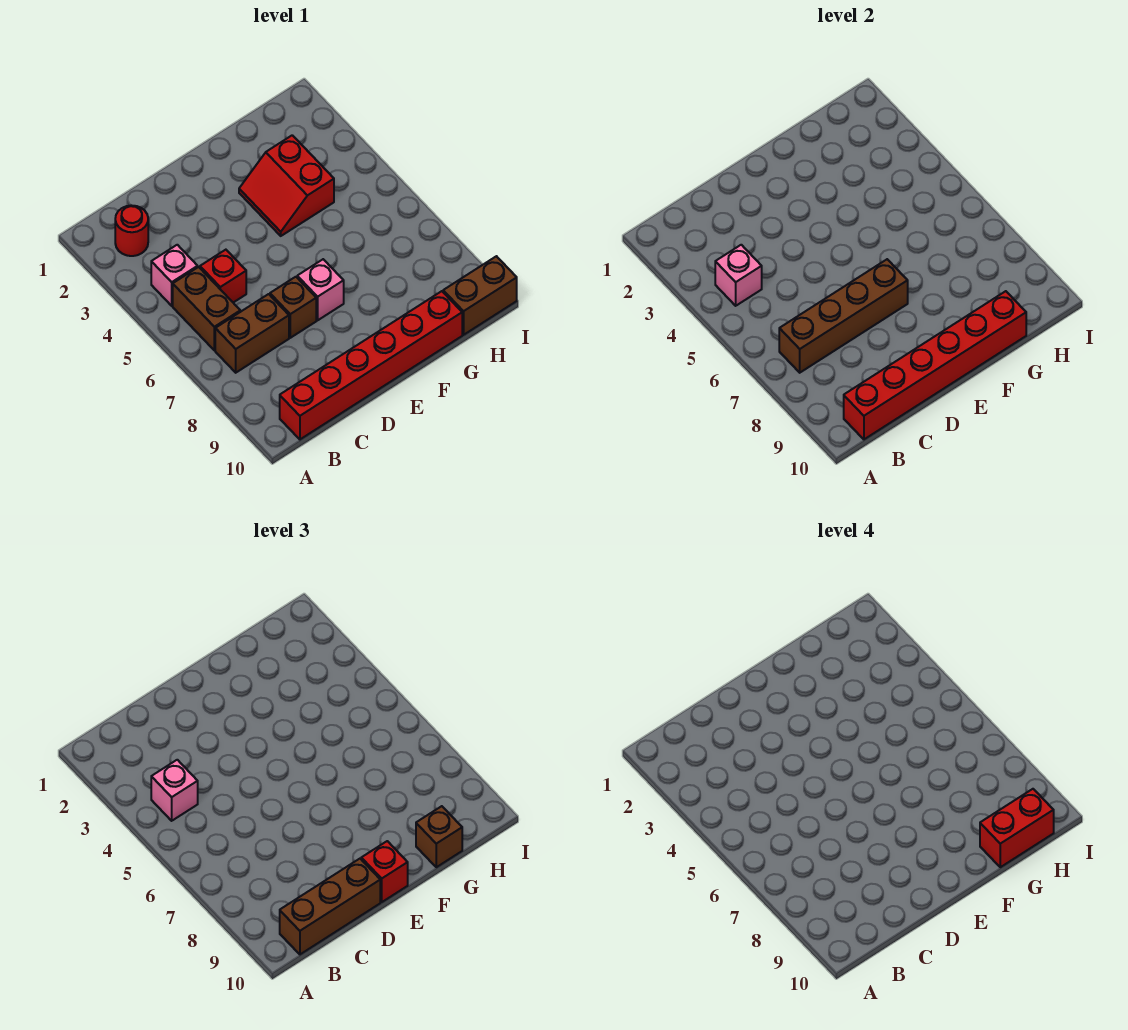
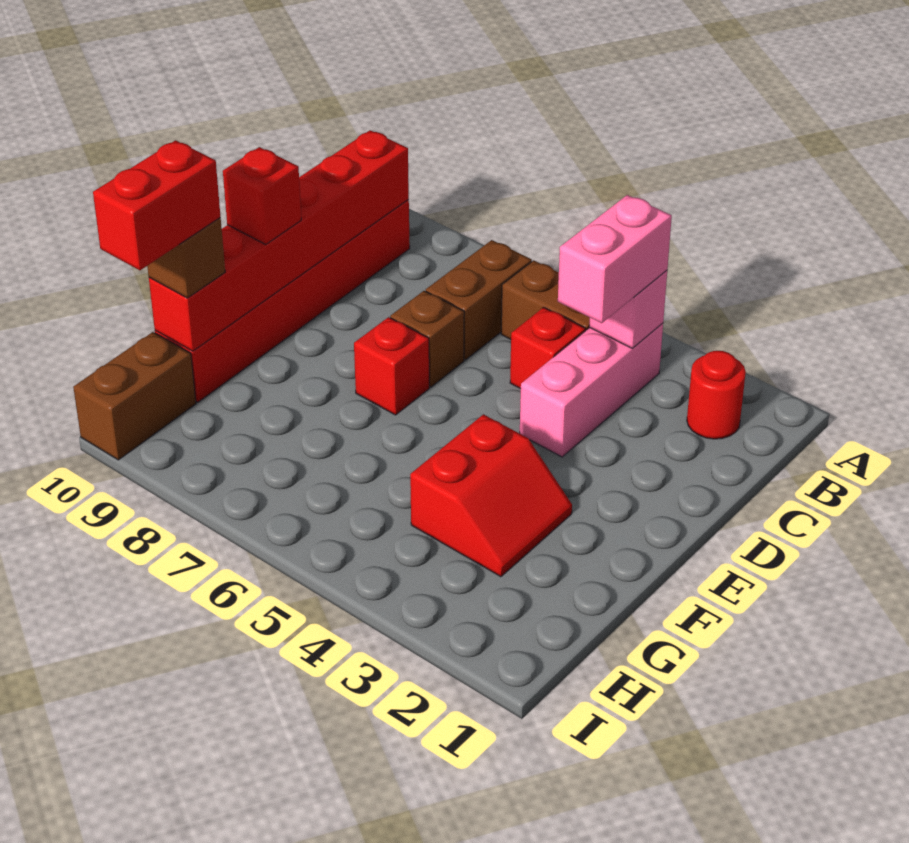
pink 1x1 brick [151,245,198,306] -> pink 1x3 brick [520,323,663,457]
pink 1x1 brick [151,760,198,821] -> pink 1x2 brick [558,195,672,323]
brown 1x4 brick [779,259,908,373] -> none
brown 1x3 brick [280,859,380,954] -> none
pink 1x1 brick [297,259,344,320] -> red 1x1 brick [354,317,429,415]
red 2x2 slope [239,135,334,236] -> red 2x2 slope turned to [410,414,572,577]

